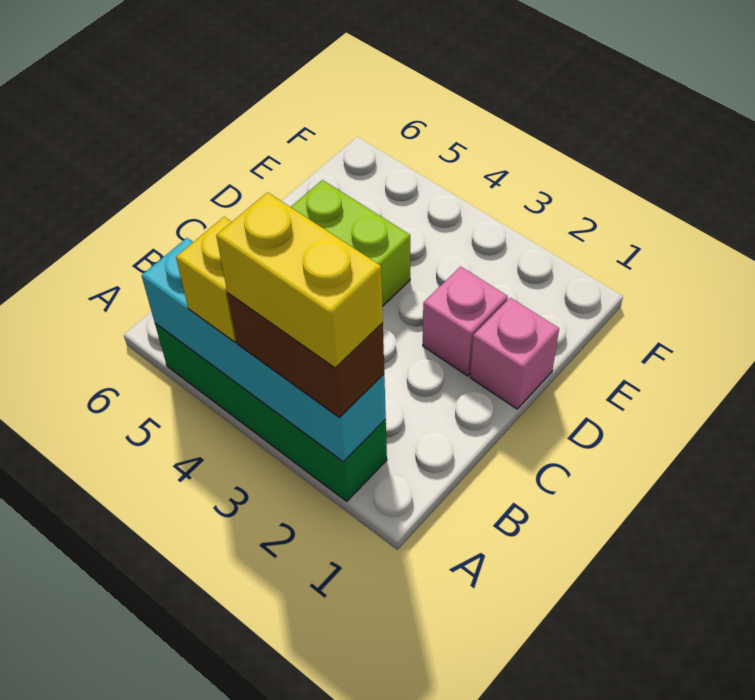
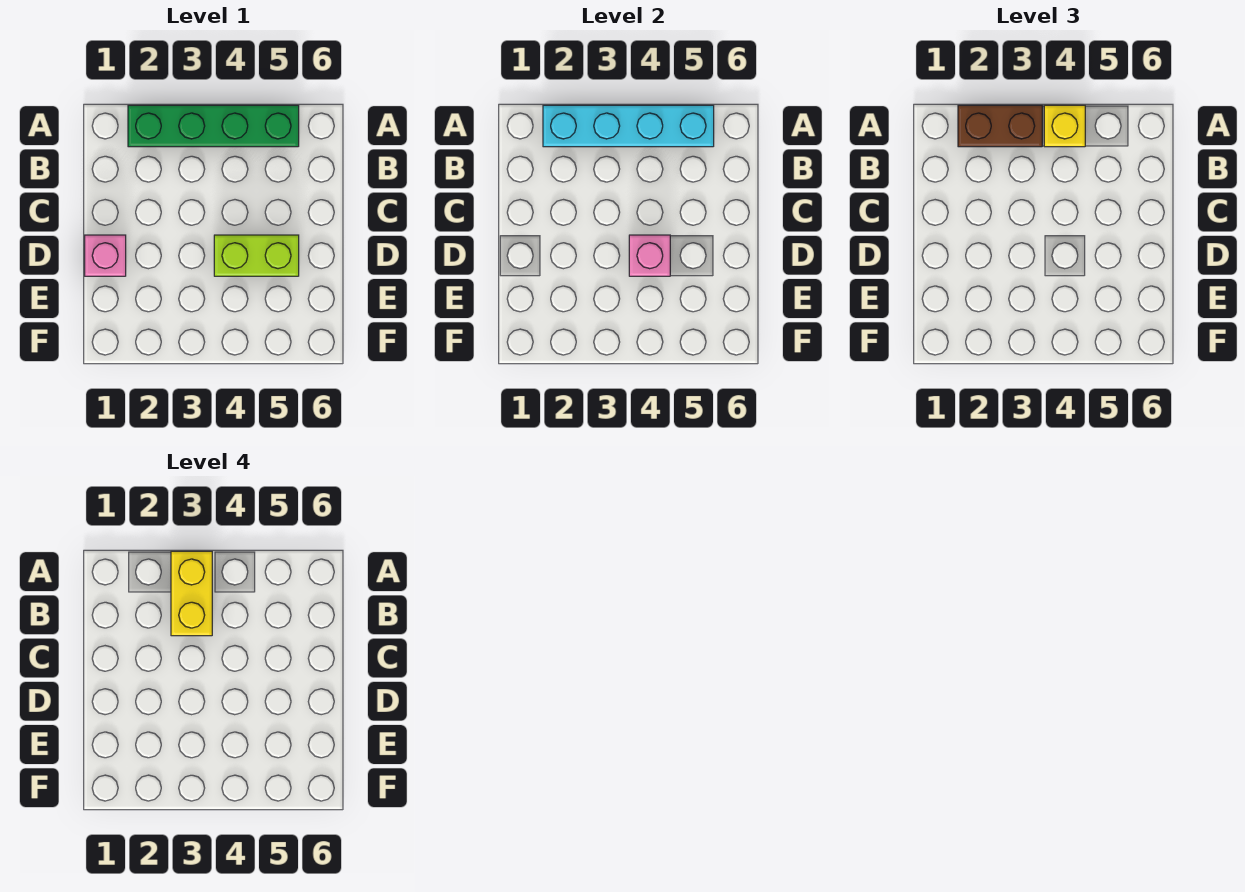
yellow 1x2 brick [216,192,383,368] -> yellow 1x2 brick turned to [171,551,212,636]
pink 1x1 brick [423,267,508,376] -> pink 1x1 brick moved to [629,235,670,276]

